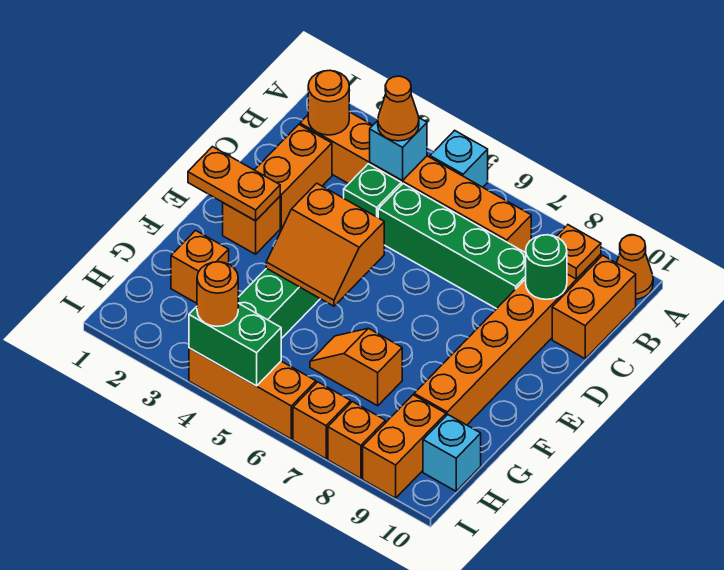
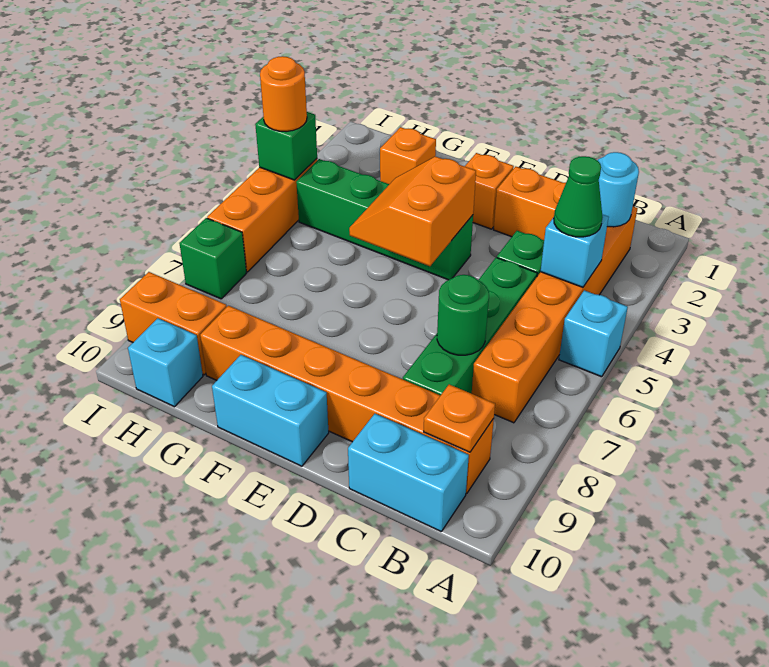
orange 1x1 cone [617,235,653,299] -> none
orange 1x1 round brick [308,70,349,135] -> cyan 1x1 round brick [597,152,639,227]
orange 1x1 cone [378,76,419,141] -> green 1x1 cone [554,156,602,237]
orange 1x2 brick [552,255,636,359] -> cyan 1x2 brick [348,414,469,531]
green 1x1 round brick [526,235,567,299] -> green 1x1 round brick moved to [437,275,489,355]
orange 1x2 plate [188,147,280,221] -> none
none -> cyan 1x2 brick [212,355,329,466]
orange 1x2 slope [310,328,402,406] -> none
green 1x2 brick [189,303,281,386] -> green 1x1 brick [255,112,317,180]
orange 1x1 brick [293,382,351,459] -> green 1x1 brick [179,218,246,299]
orange 1x1 brick [328,402,385,478] -> none

